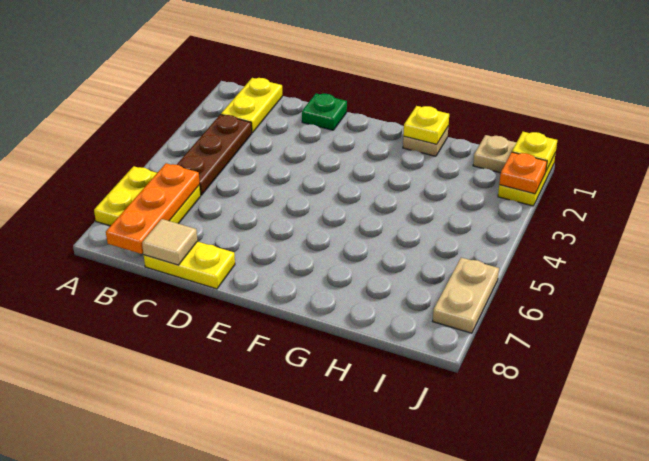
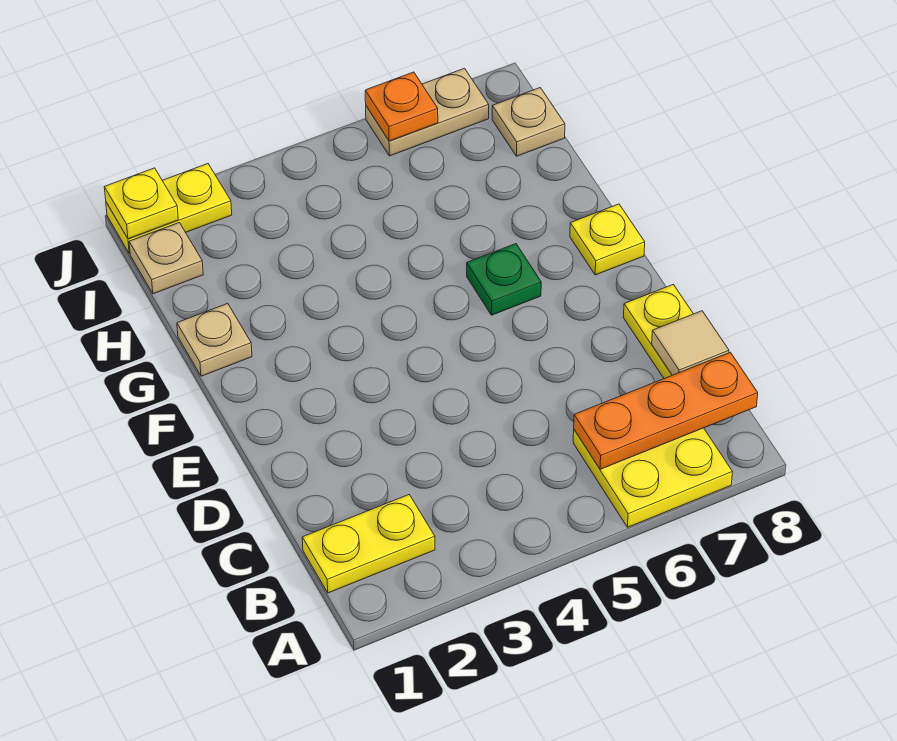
brown 1x3 plate [177,114,252,195] -> none
green 1x1 plate [302,93,347,130] -> green 1x1 plate moved to [467,244,541,315]
yellow 1x1 plate [403,106,449,144] -> yellow 1x1 plate moved to [570,204,645,275]
none -> tan 1x1 plate [492,88,565,156]
orange 1x1 plate [499,152,547,194] -> orange 1x1 plate moved to [365,72,438,141]

